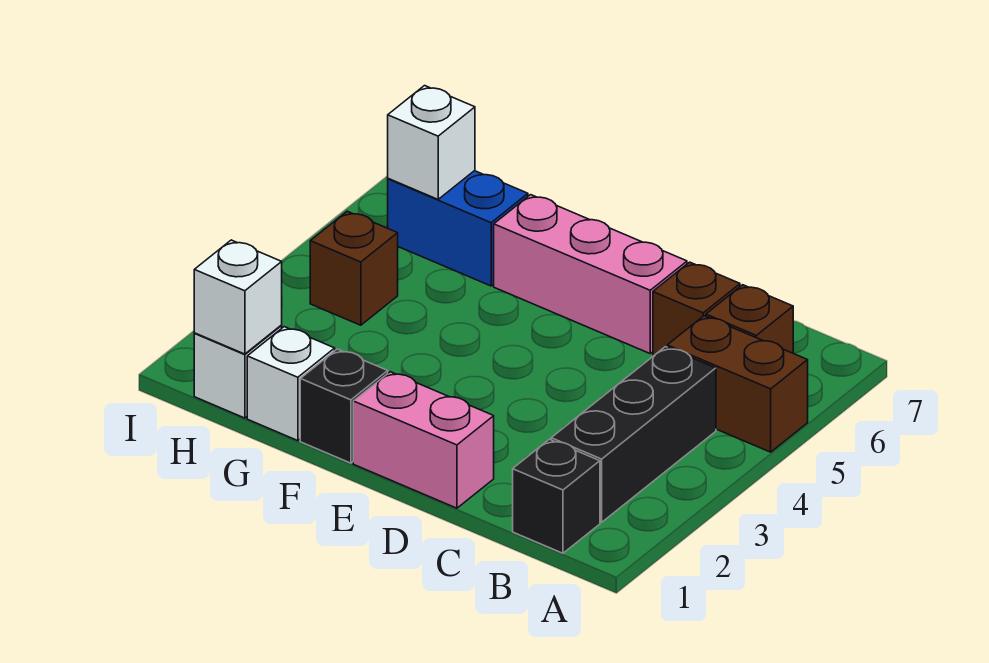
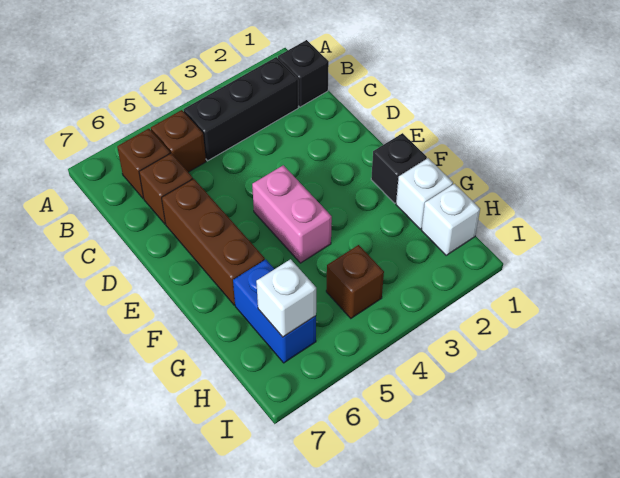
brown 1x2 brick [667,316,808,452] -> brown 1x1 brick [151,110,206,172]
pink 1x2 brick [353,372,494,508] -> pink 1x2 brick moved to [252,165,332,263]
pink 1x3 brick [494,195,687,353] -> brown 1x3 brick [162,179,265,305]
white 1x1 brick [194,240,282,354] -> none

